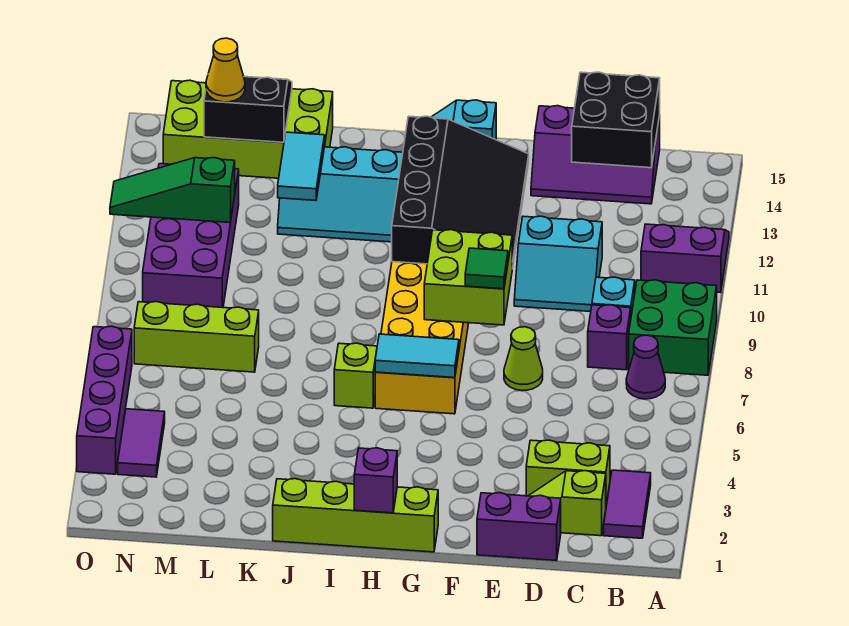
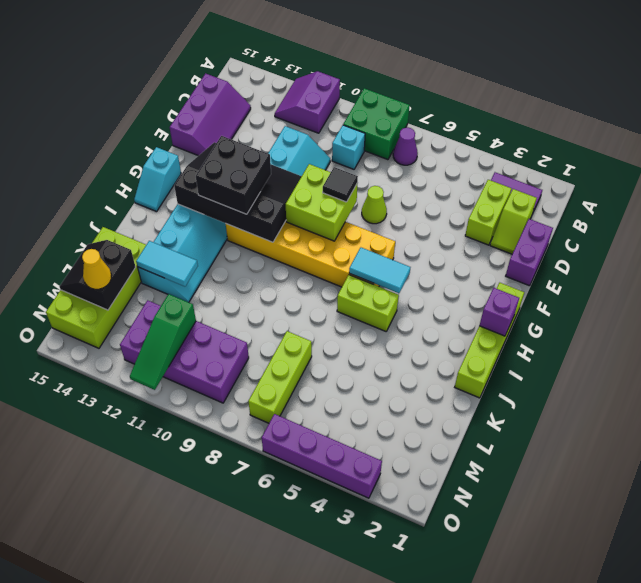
purple 1x1 brick [588,305,631,370] -> none
black 2x2 brick [572,72,660,168] -> black 2x2 brick moved to [196,136,271,214]
green 1x1 tile [465,248,508,289] -> black 1x1 tile [323,167,358,202]
cyan 1x2 tile [375,334,459,378] -> cyan 1x2 tile turned to [349,248,410,293]
lime 1x1 brick [334,343,377,408] -> lime 1x2 brick [337,275,399,331]
purple 1x2 tile [118,409,165,477] -> none

